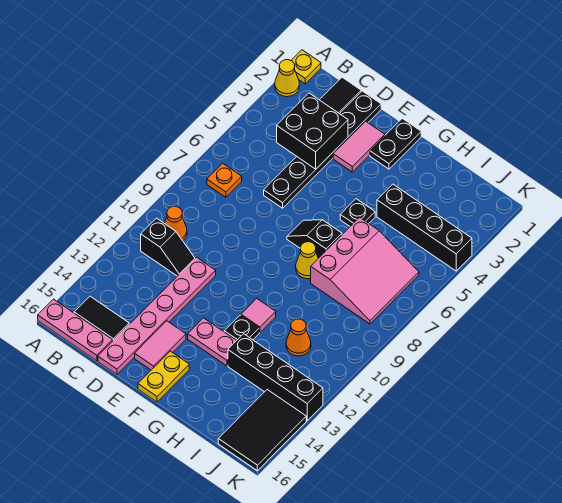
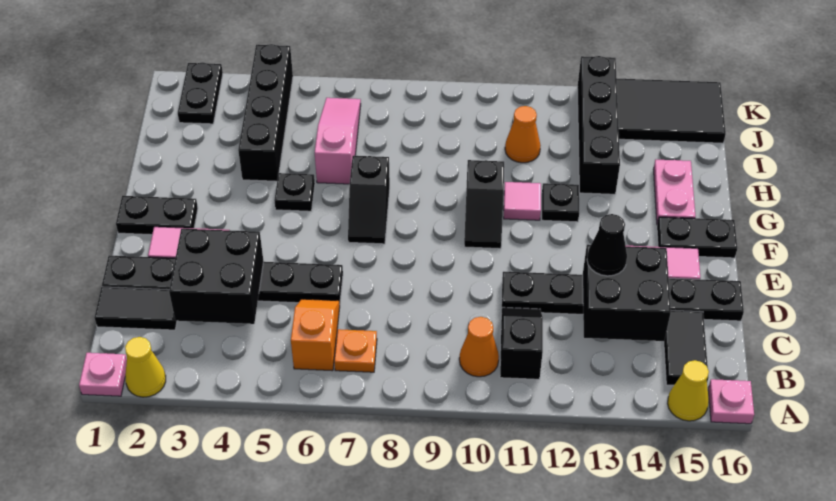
yellow 1x1 plate [291,50,321,84] -> pink 1x1 plate [79,353,127,396]
pink 1x3 plate [38,299,113,361] -> pink 1x1 plate [708,379,754,424]
none -> orange 1x2 slope [291,299,340,371]
none -> black 2x2 brick [583,245,671,341]
pink 1x6 plate [98,257,216,374] -> black 1x6 plate [502,272,744,321]
none -> black 1x1 cone [587,214,627,276]
none -> black 1x2 slope [464,160,504,249]
pink 1x2 plate [188,318,237,366] -> pink 1x2 plate moved to [653,160,696,223]
yellow 1x2 plate [138,351,189,402] -> black 1x2 plate [657,217,737,258]
yellow 1x1 cone [296,242,318,279] -> yellow 1x1 cone moved to [668,360,709,421]
pink 3x3 slope [311,217,419,324] -> pink 1x3 slope [315,98,361,184]
none -> black 1x2 plate [178,62,223,124]

